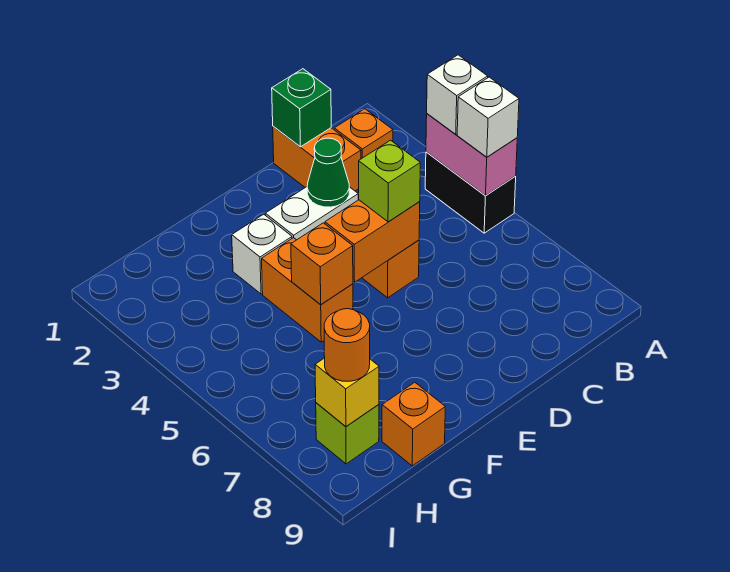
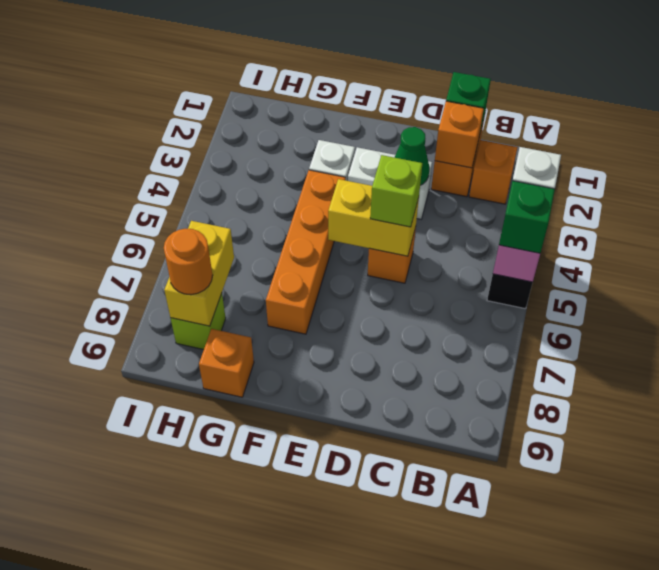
white 1x1 brick [457,77,519,157] -> green 1x1 brick [499,181,555,253]
orange 1x2 brick [325,200,420,282] -> yellow 1x2 brick [328,179,419,256]
orange 1x2 brick [262,238,353,342] -> orange 1x4 brick [266,170,346,334]
orange 1x1 brick [291,223,353,305] -> orange 1x1 brick moved to [435,101,484,168]
yellow 1x1 brick [315,358,379,427] -> yellow 1x2 brick [164,221,234,326]

